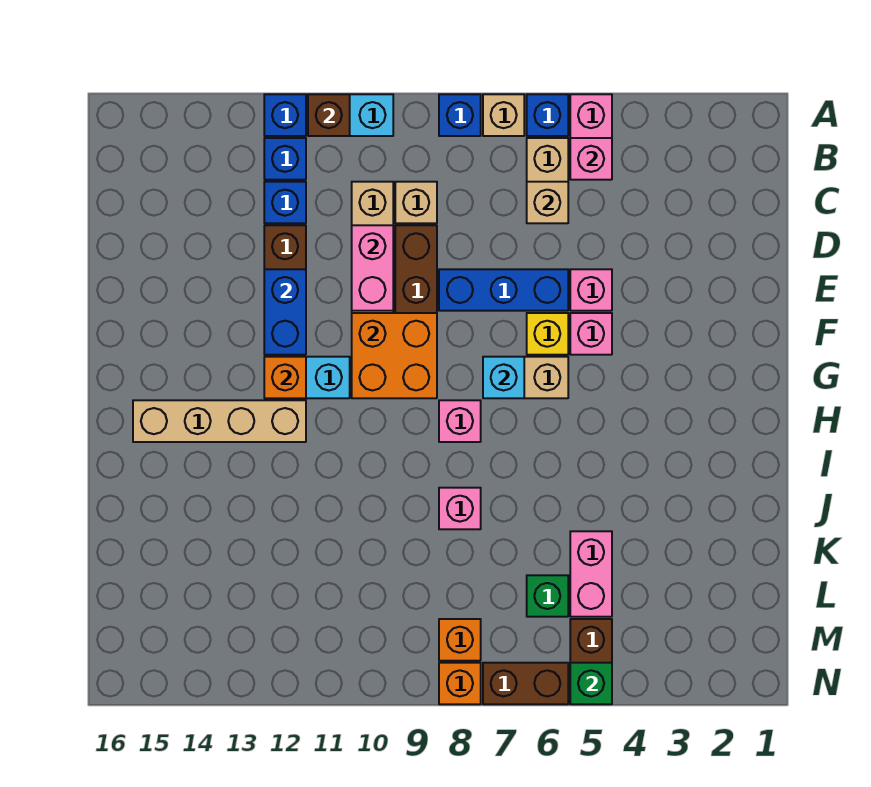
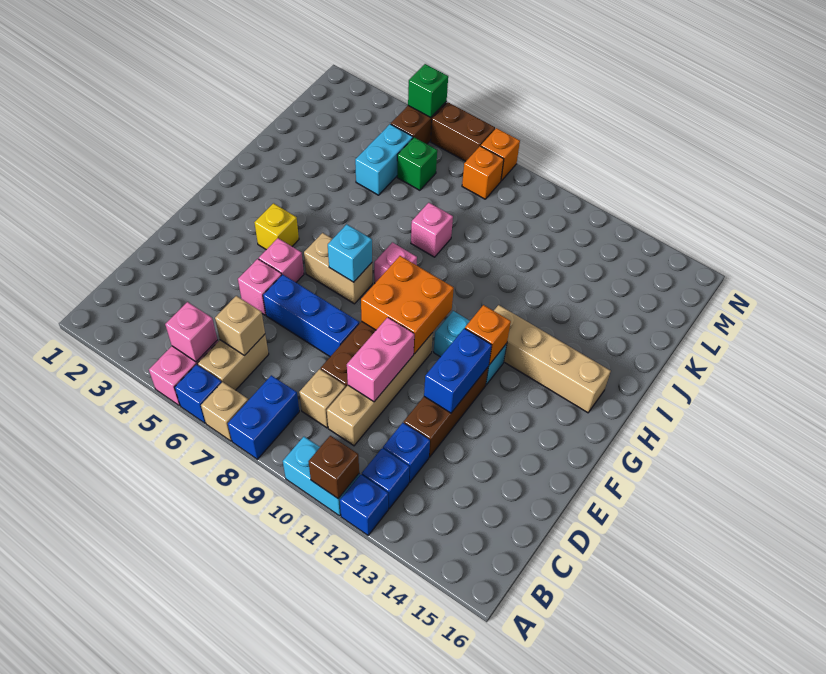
blue 1x1 brick [439,94,481,136] -> blue 1x2 brick [228,375,299,459]
yellow 1x1 brick [527,313,568,355] -> yellow 1x1 brick moved to [254,203,299,250]
pink 1x2 brick [570,531,612,617] -> cyan 1x2 brick [355,124,413,195]

